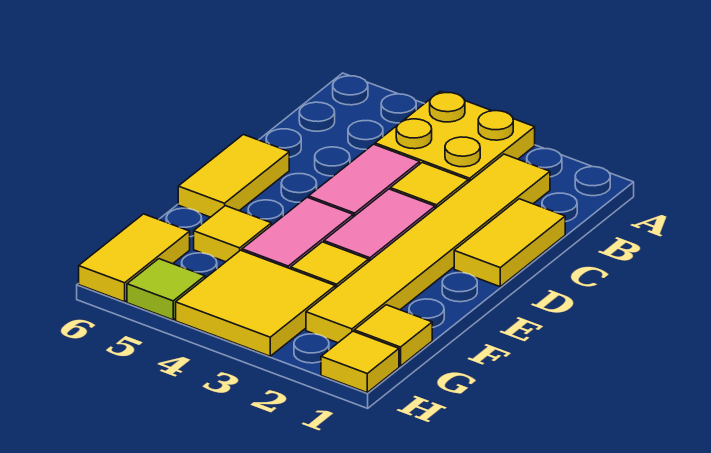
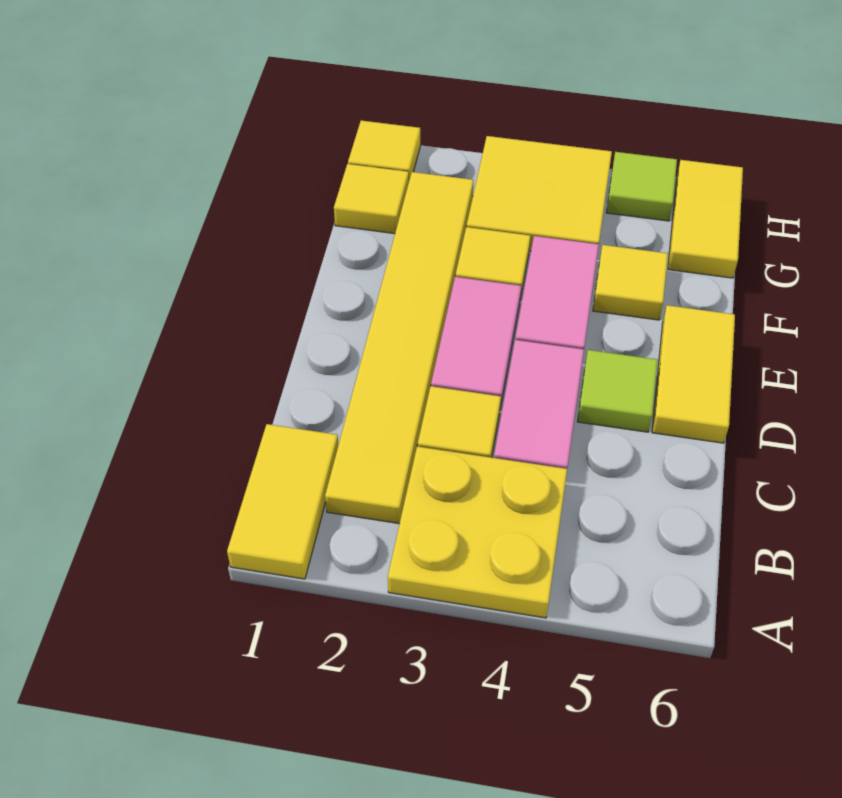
yellow 1x2 tile [454,199,565,287] -> yellow 1x2 tile moved to [227,424,338,579]
none -> lime 1x1 tile [577,350,658,432]

